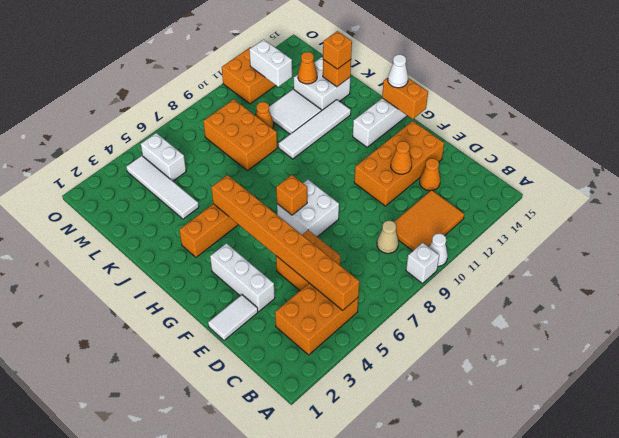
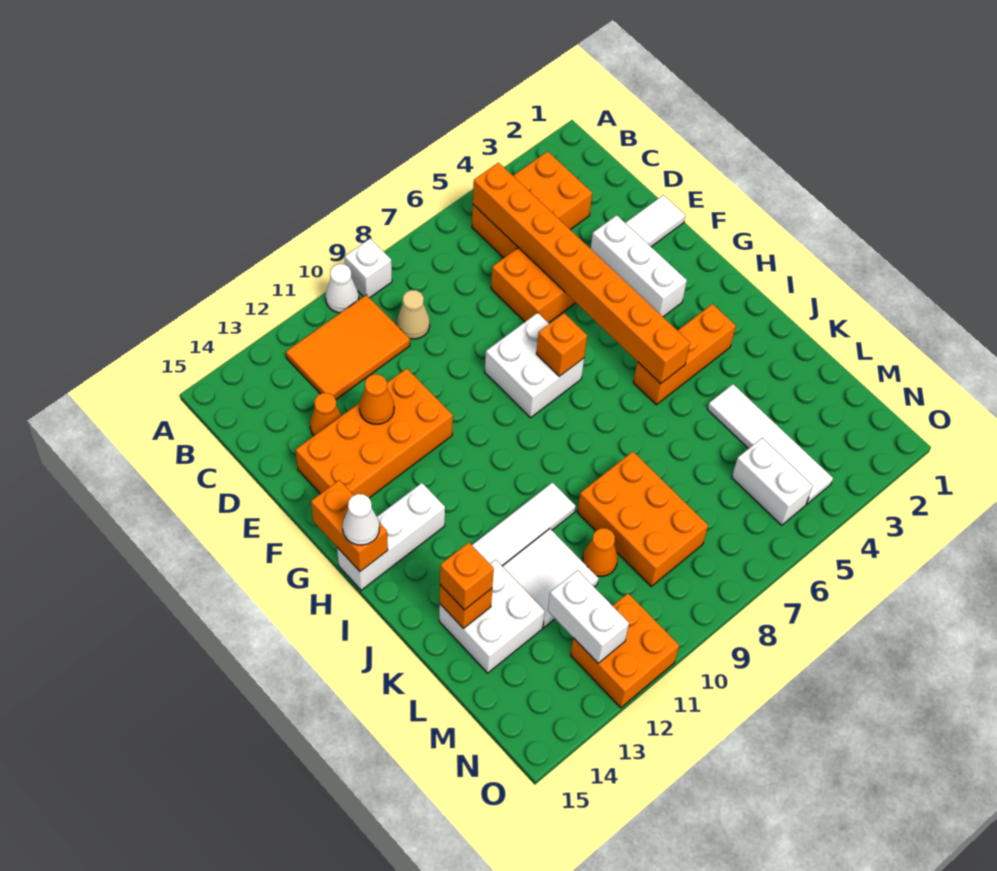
orange 1x1 cone [298,52,317,84] -> none

